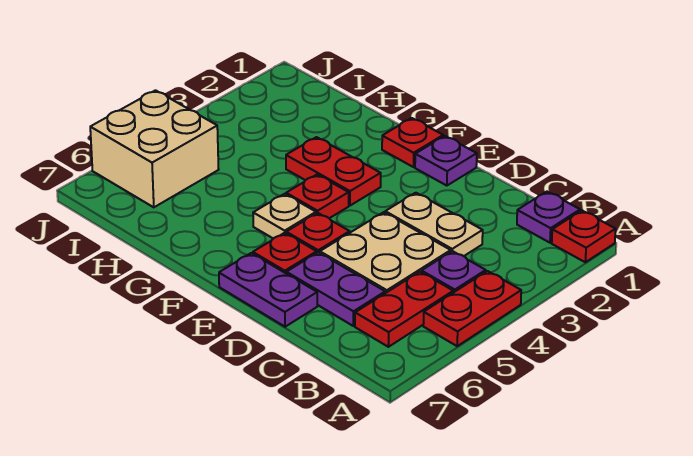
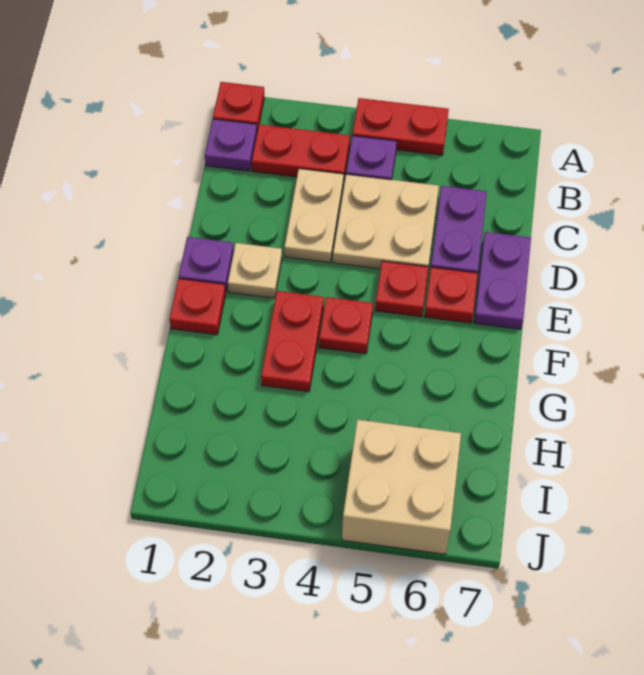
red 1x2 plate [355,272,453,347] -> red 1x2 plate moved to [252,125,350,182]
tan 1x1 plate [253,194,316,239] -> tan 1x1 plate moved to [228,243,282,298]

